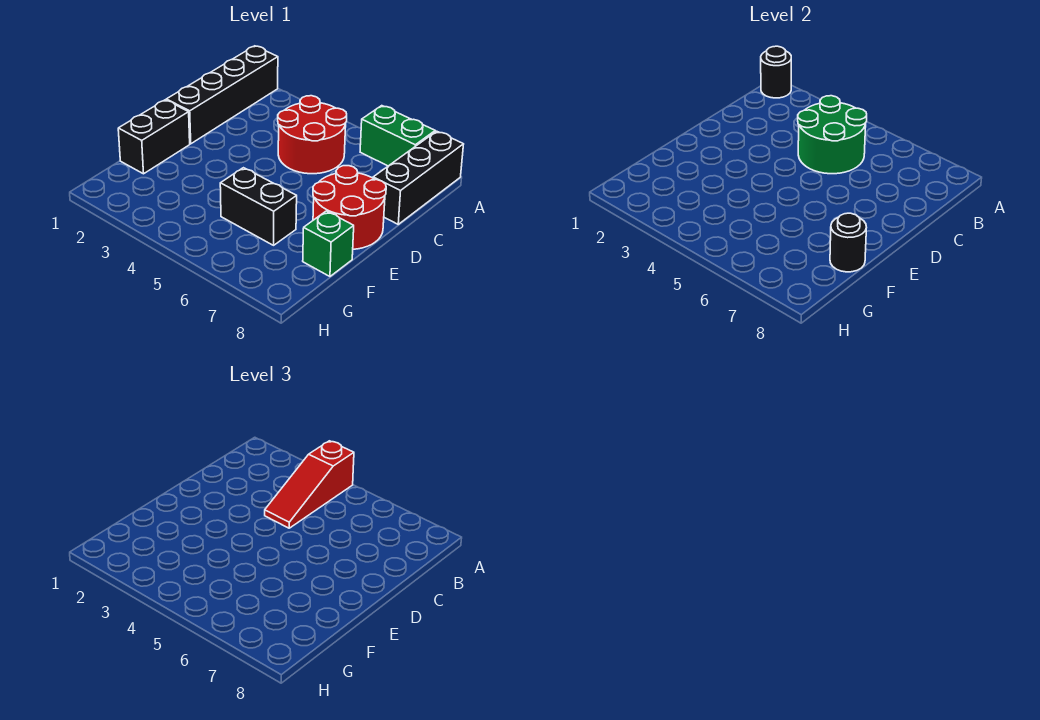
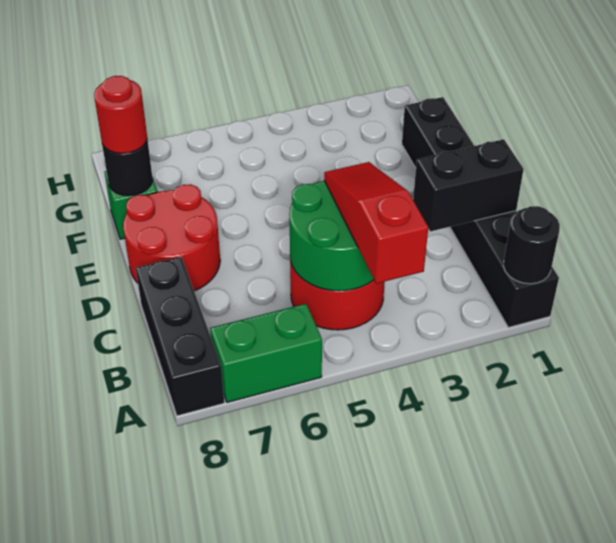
black 1x2 brick [220,168,297,245] -> black 1x2 brick moved to [413,139,524,231]
none -> red 1x1 round brick [94,76,147,154]

